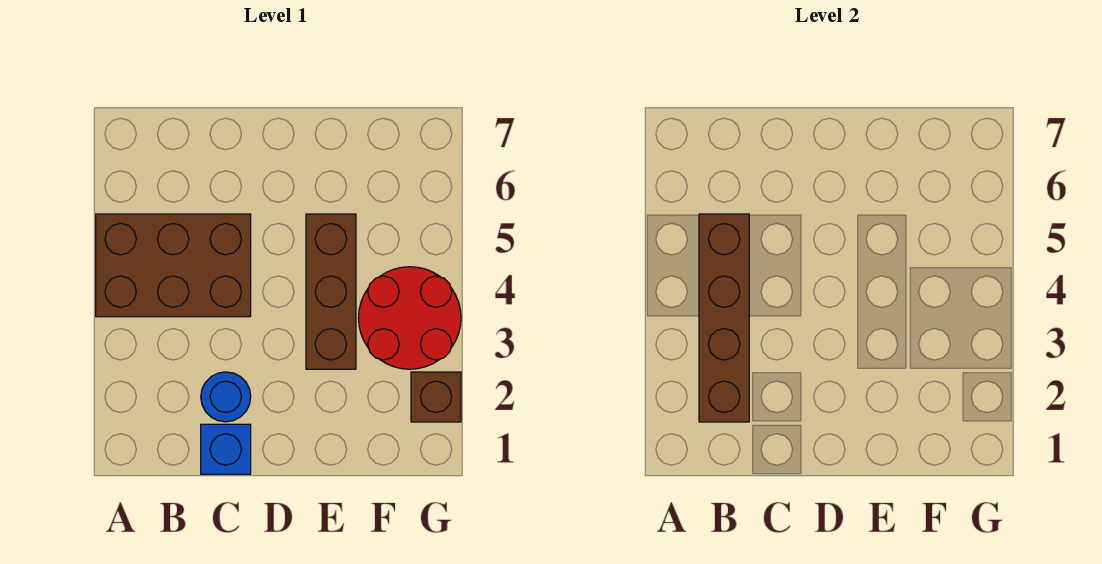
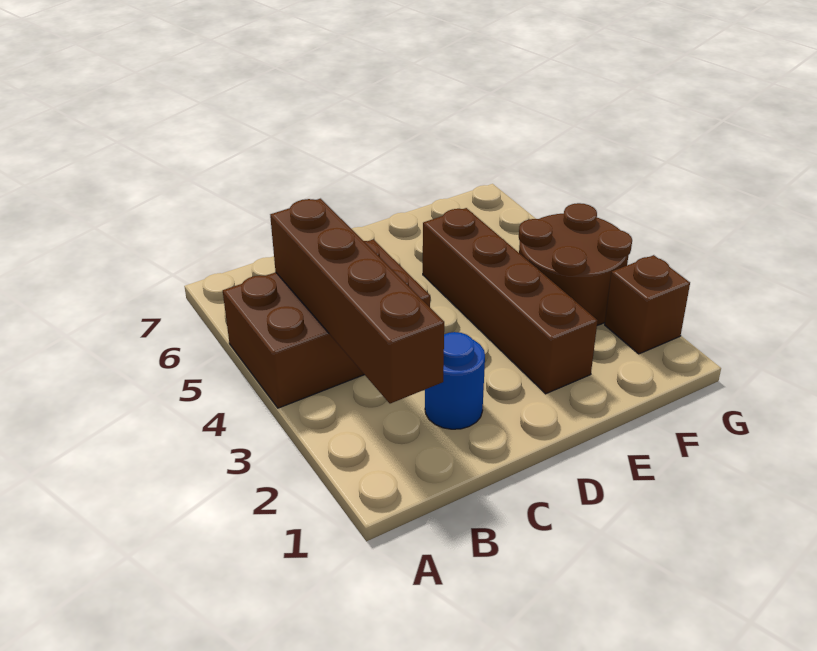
blue 1x1 brick [201,424,251,474] -> none
brown 1x3 brick [306,214,356,369] -> brown 1x4 brick [423,208,598,394]
red 2x2 round brick [359,267,461,369] -> brown 2x2 round brick [519,203,632,325]

